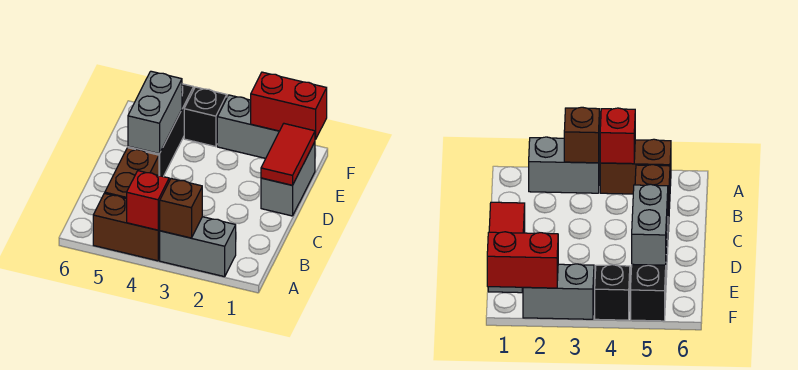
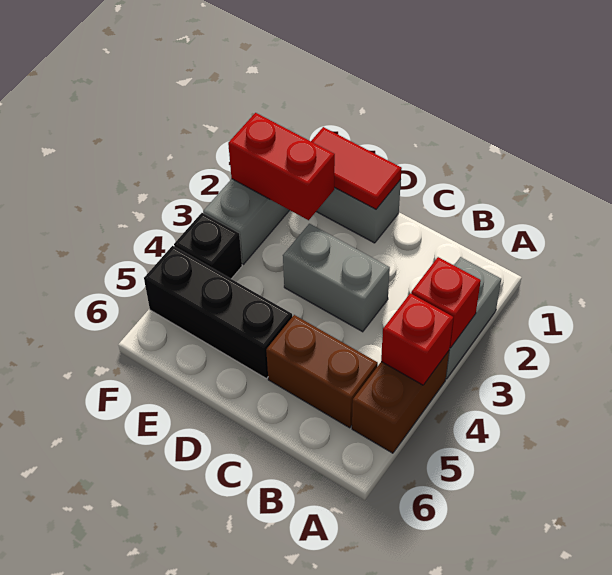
brown 1x1 brick [160,179,202,238] -> red 1x1 brick [411,257,481,348]
grey 1x2 brick [128,71,182,154] -> grey 1x2 brick moved to [283,224,390,332]
red 1x2 brick [251,72,327,140] -> red 1x2 brick turned to [228,113,335,220]

